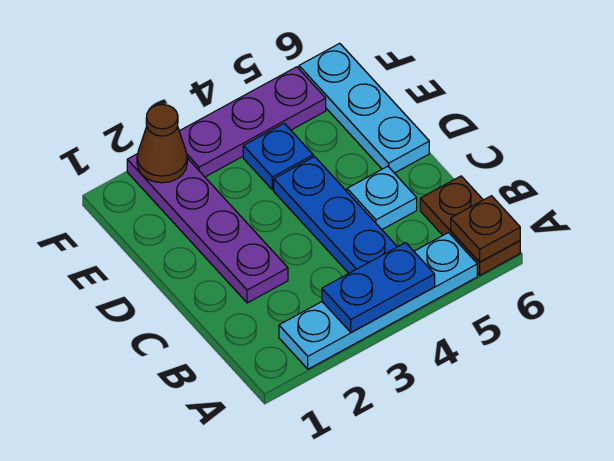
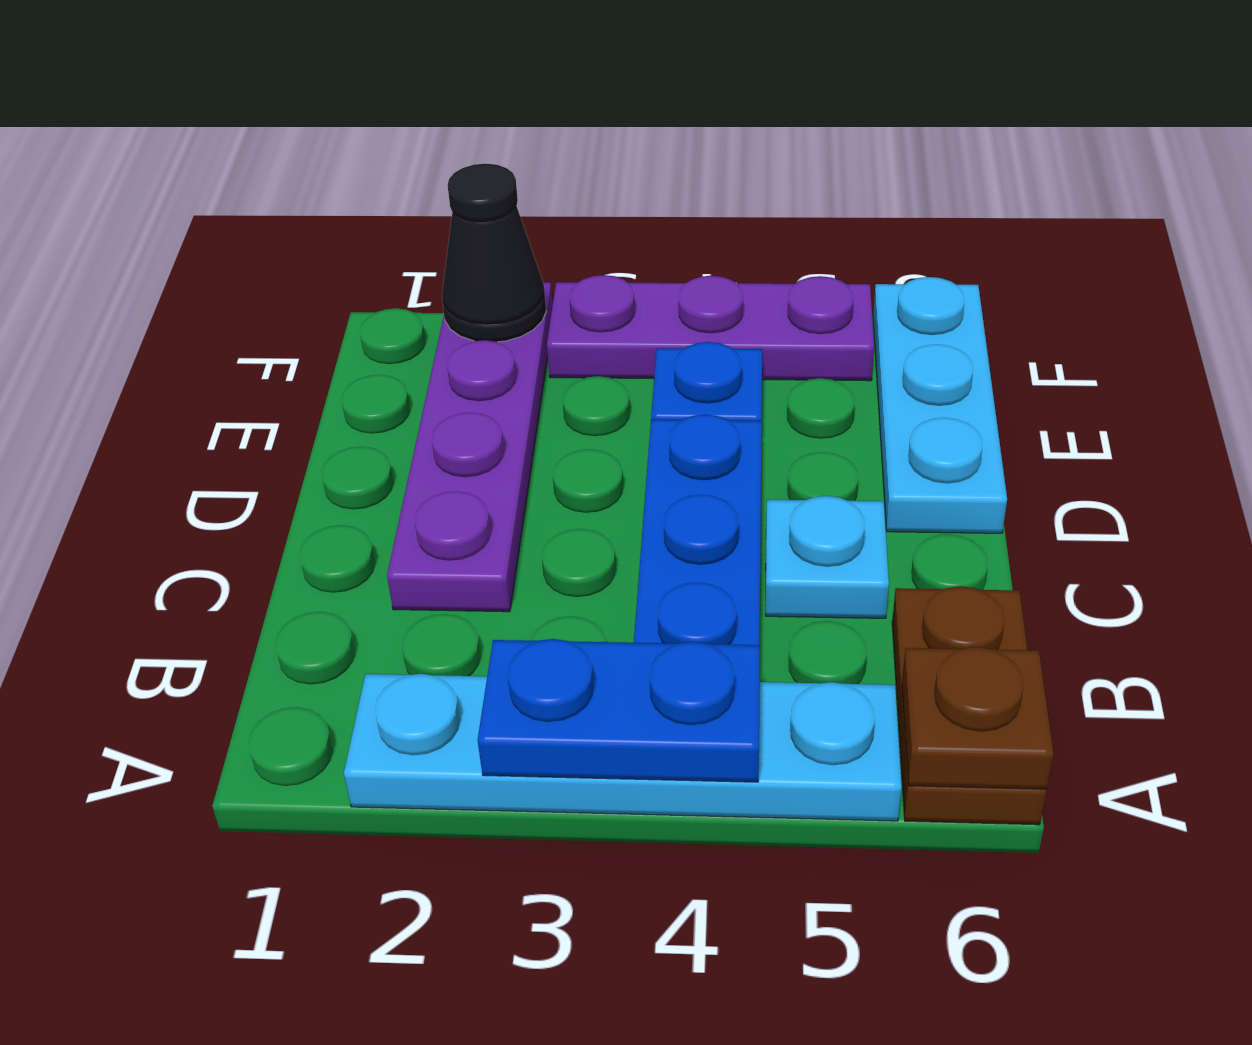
brown 1x1 cone [137,105,187,183] -> black 1x1 cone [442,164,546,342]

